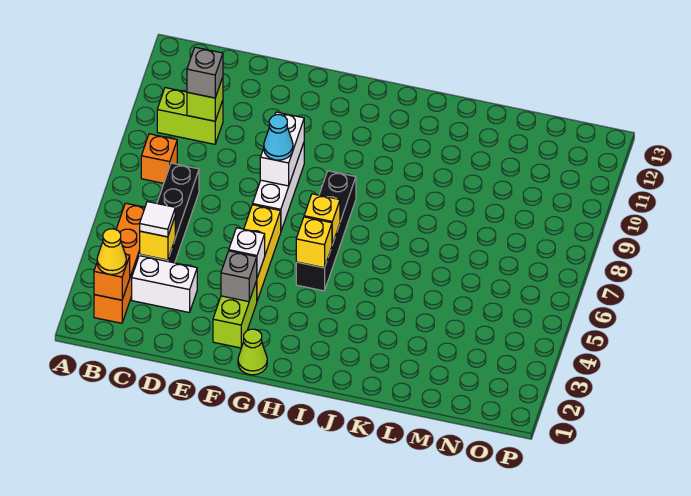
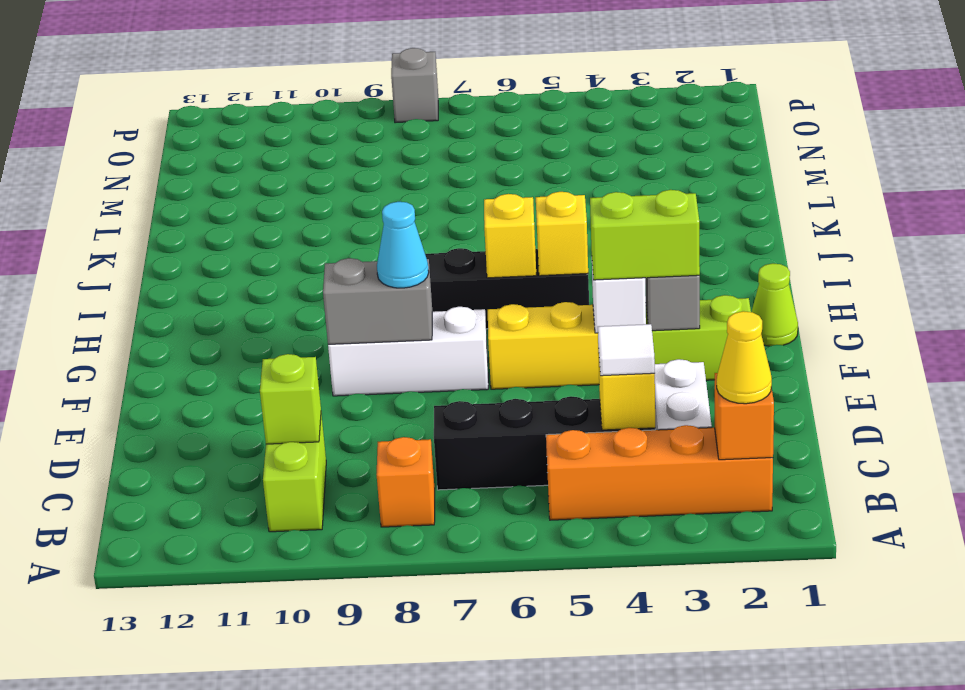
grey 1x1 brick [187,47,223,98] -> grey 1x1 brick moved to [391,48,438,123]
none -> lime 1x2 brick [590,190,700,280]
white 1x2 brick [260,112,304,186] -> grey 1x2 brick [323,258,432,344]

